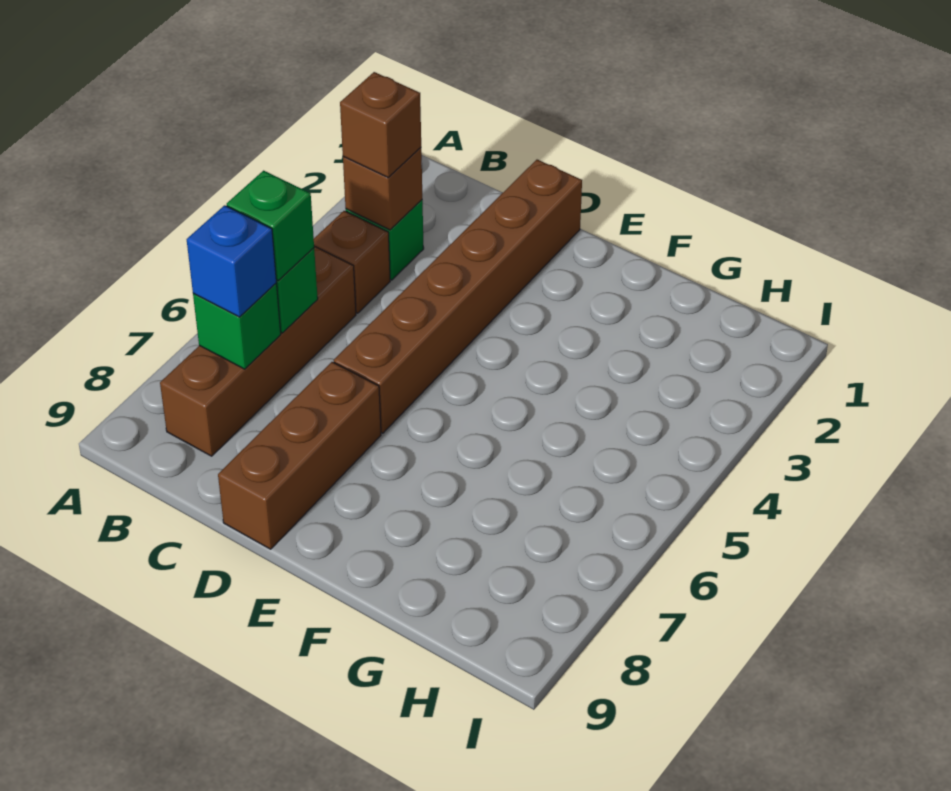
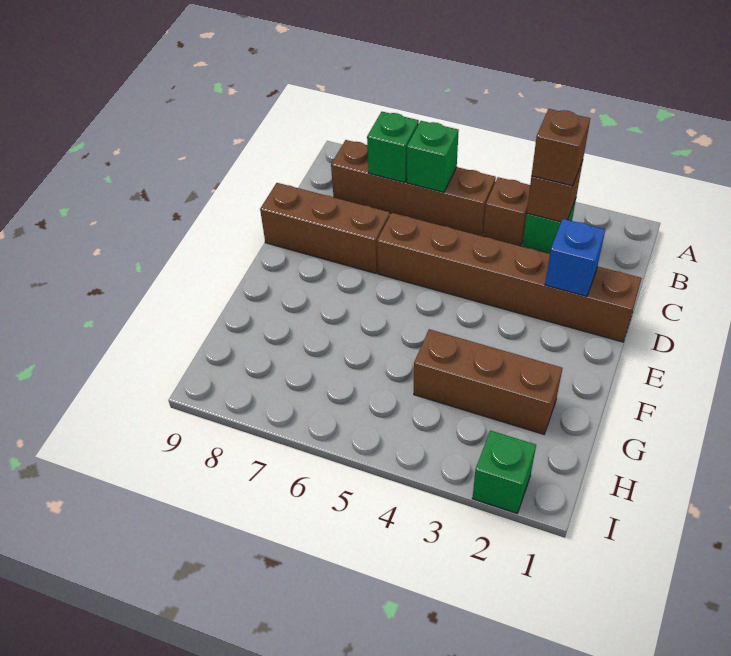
green 1x1 brick [227,171,314,280] -> green 1x1 brick moved to [472,431,536,513]
blue 1x1 brick [187,205,276,317] -> blue 1x1 brick moved to [545,219,605,296]
none -> brown 1x3 brick [414,329,562,434]

